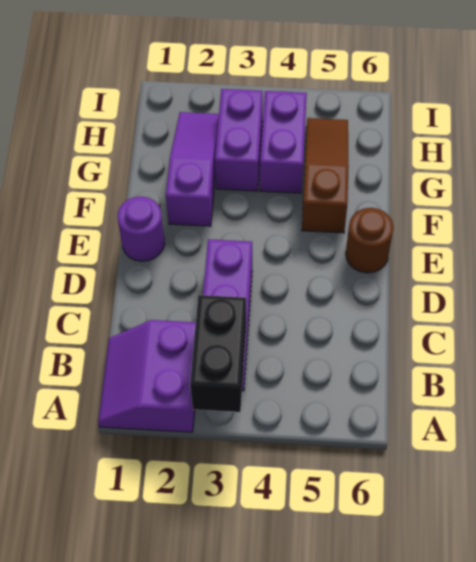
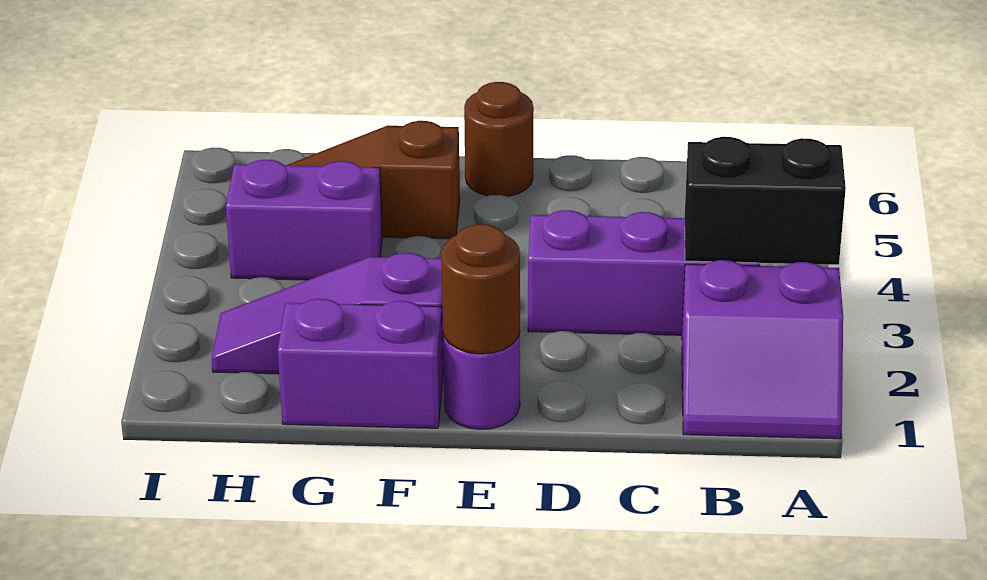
none -> brown 1x1 round brick [441,224,520,354]
purple 1x2 brick [215,89,263,191] -> purple 1x2 brick moved to [278,299,443,428]

